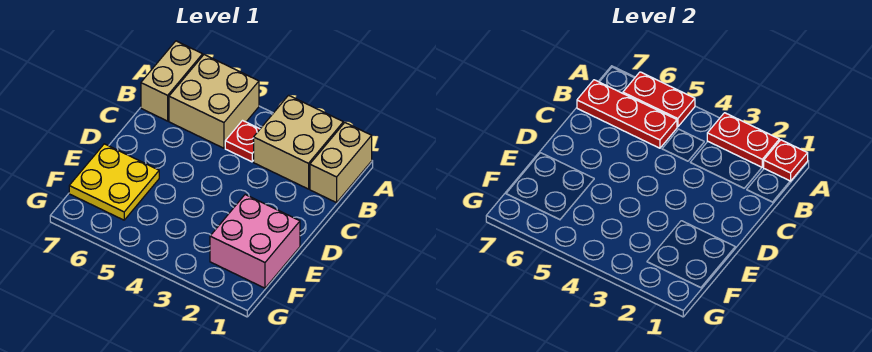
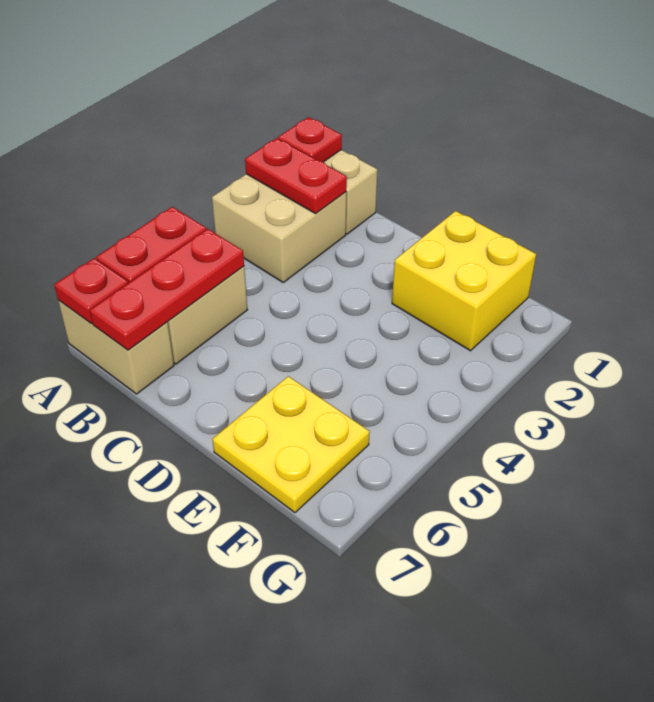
red 1x2 plate [707,113,779,167] -> red 1x2 plate turned to [245,138,347,214]
red 1x1 plate [225,121,260,162] -> red 1x1 plate moved to [54,258,128,323]
pink 2x2 brick [210,195,300,288] -> yellow 2x2 brick [392,211,536,351]

